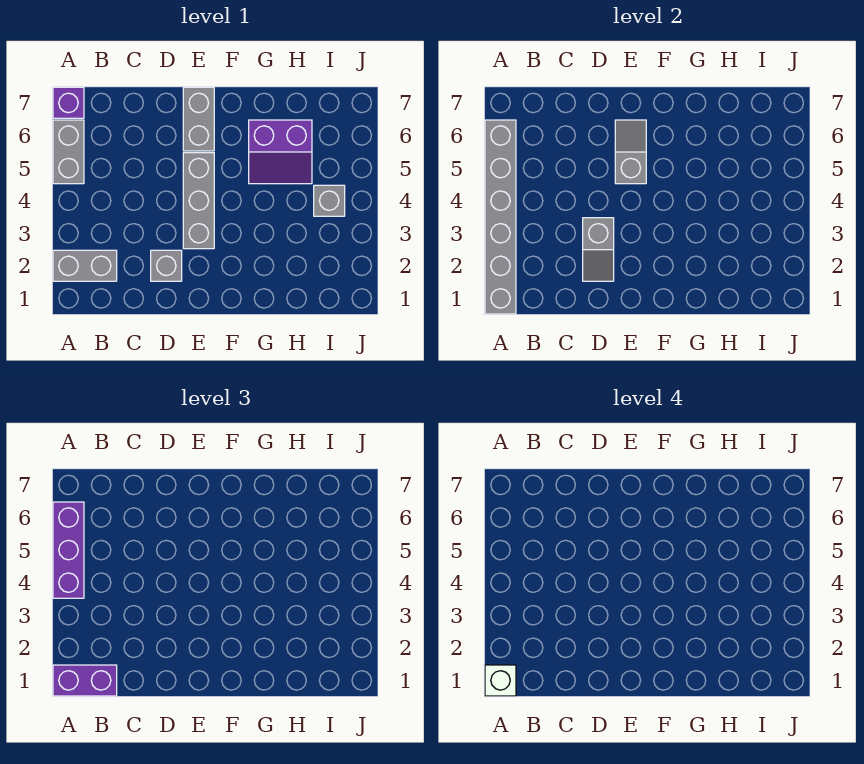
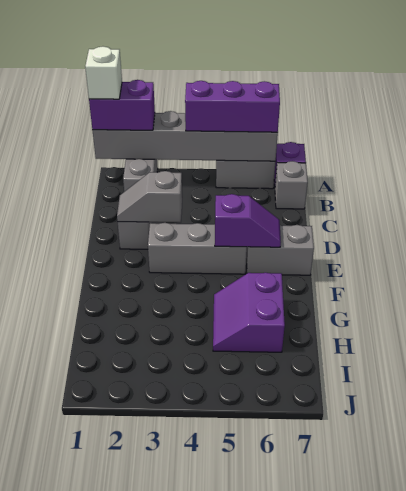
purple 1x2 brick [53,665,117,696] -> purple 1x2 brick turned to [89,80,155,130]
grey 1x2 slope [615,120,646,184] -> purple 1x2 slope [215,194,281,247]
grey 1x1 brick [314,185,345,216] -> grey 1x1 brick moved to [275,161,308,209]

